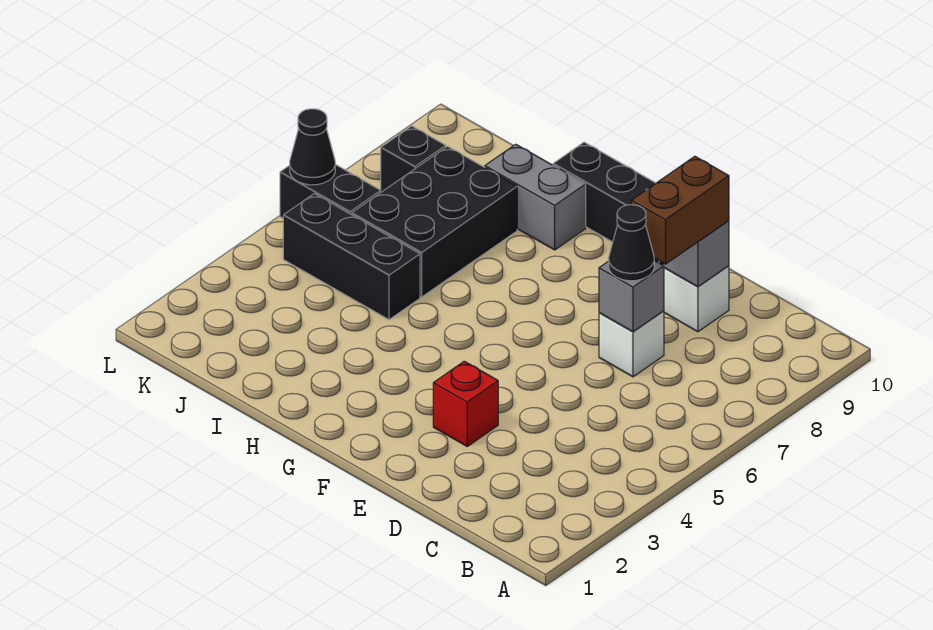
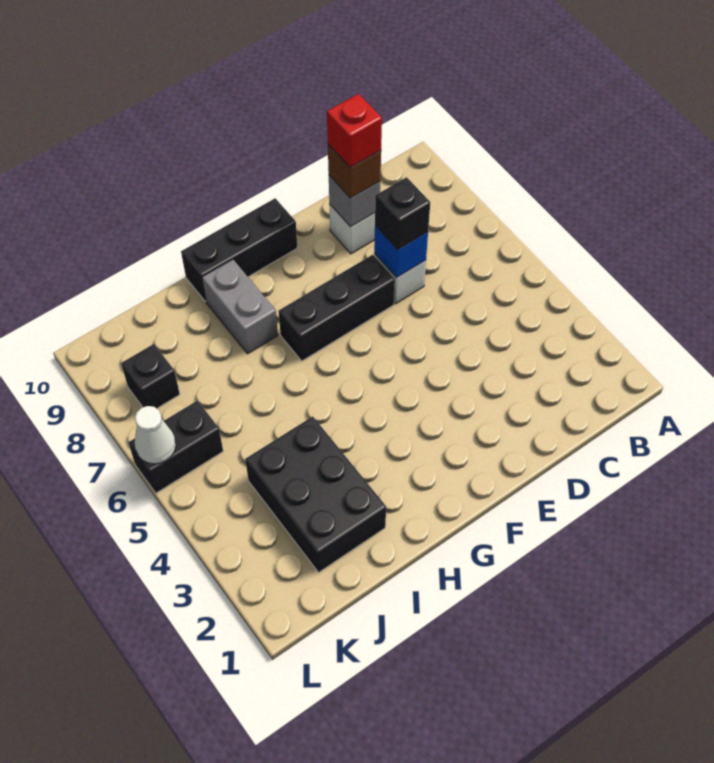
grey 1x1 brick [599,260,664,332] -> blue 1x1 brick [374,226,428,278]
black 1x1 cone [609,205,654,281] -> black 1x1 brick [375,177,430,250]
brown 1x2 brick [631,156,729,264] -> brown 1x1 brick [328,144,381,198]
red 1x1 brick [433,361,498,446] -> red 1x1 brick moved to [327,94,382,168]
grey 1x2 brick [485,144,586,250] -> grey 1x2 brick turned to [202,259,278,354]
black 1x3 brick [283,194,420,320] -> black 1x3 brick moved to [278,255,395,361]
black 2x3 brick [352,146,517,297] -> black 2x3 brick moved to [245,416,386,572]
black 1x1 cone [290,109,335,185] -> white 1x1 cone [135,406,176,464]

